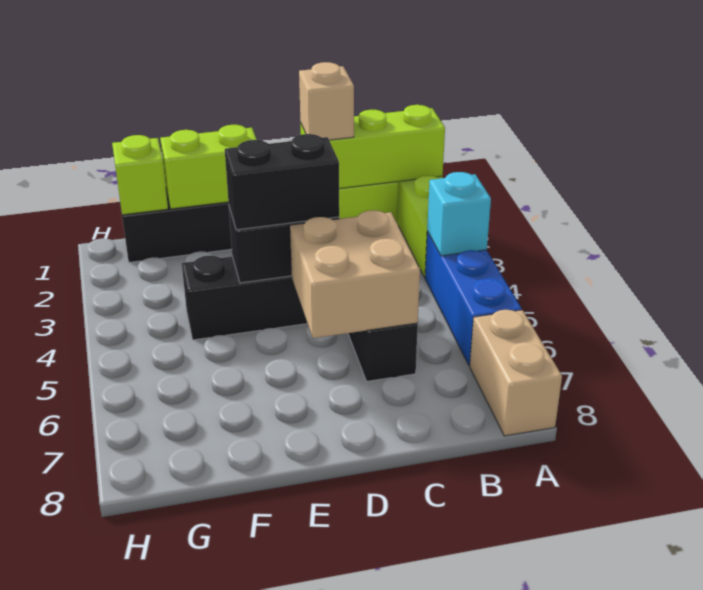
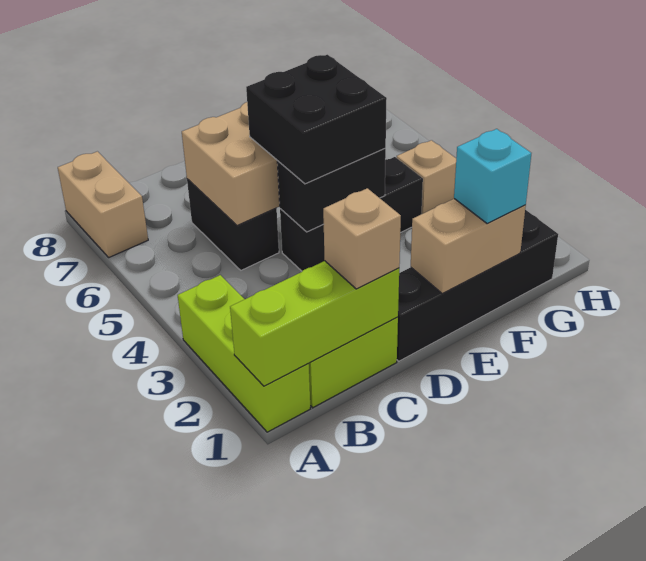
blue 1x3 brick [425,231,522,366] -> none
cyan 1x1 brick [427,172,491,256] -> cyan 1x1 brick moved to [454,129,531,223]
black 1x2 brick [225,134,339,230] -> black 2x2 brick [246,55,387,184]
lime 1x2 brick [160,125,257,209] -> tan 1x2 brick [411,199,526,293]
lime 1x1 brick [112,135,168,215] -> none
none -> tan 1x1 brick [397,140,456,214]

